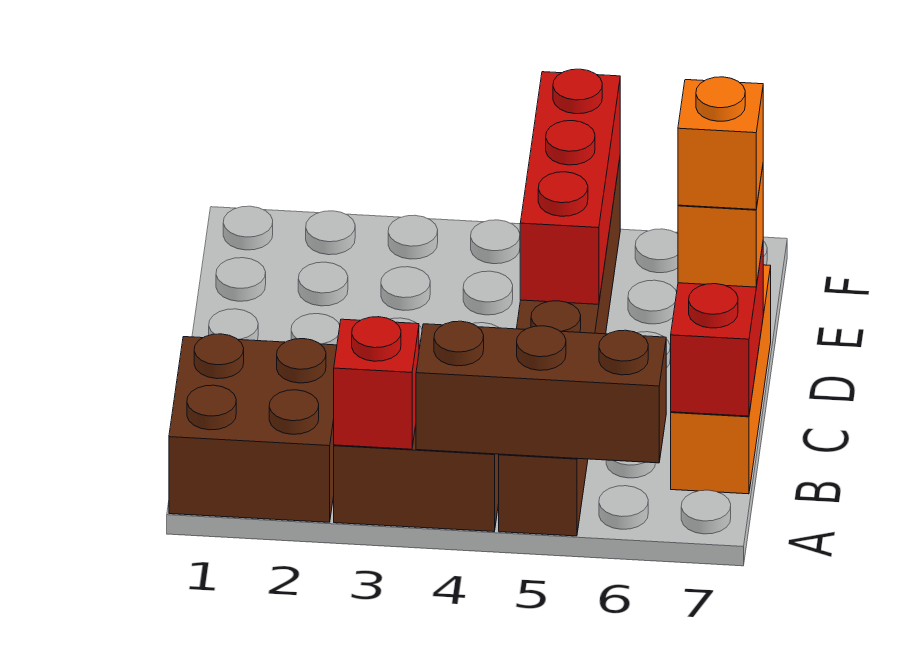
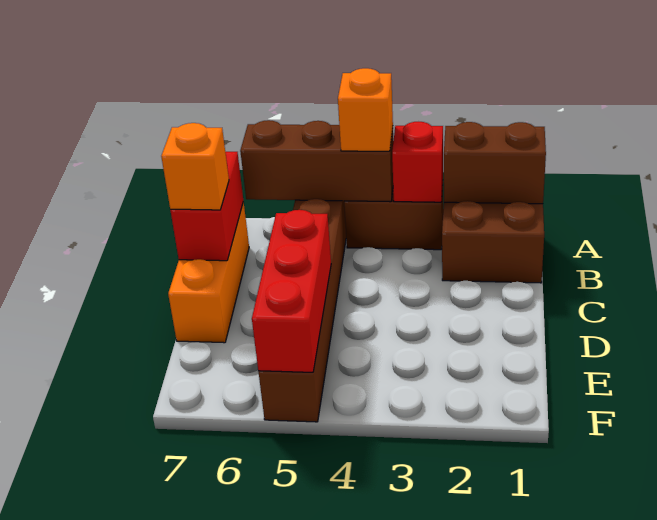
none -> brown 1x2 brick [444,122,546,204]
orange 1x1 brick [678,77,763,210] -> orange 1x1 brick moved to [338,68,393,151]

